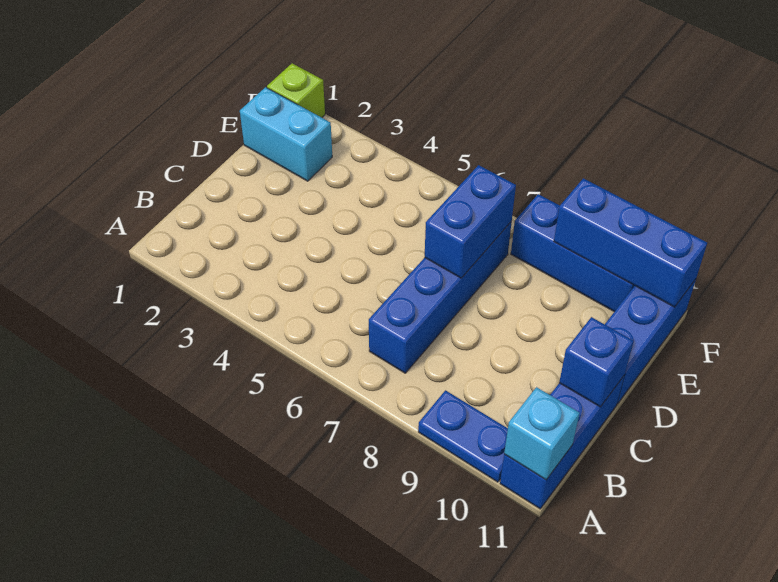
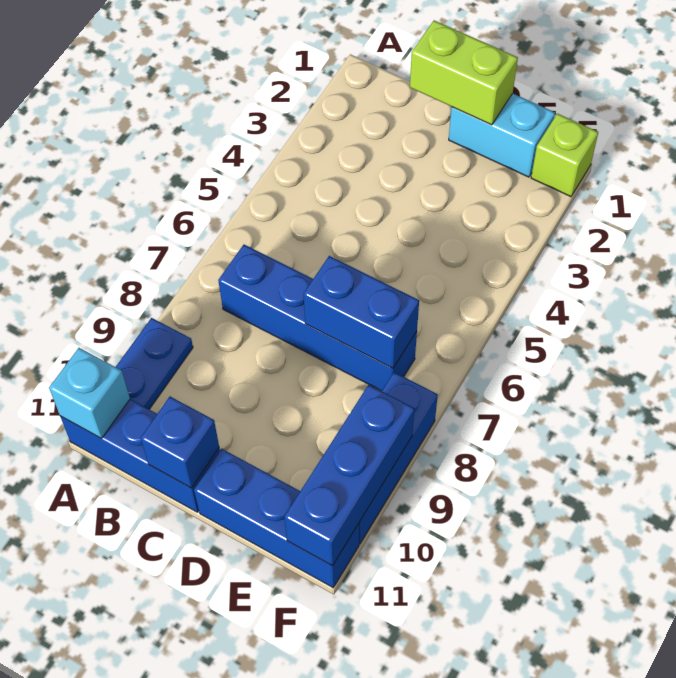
none -> lime 1x2 brick [410,20,518,125]
cyan 1x2 brick [240,87,332,181] -> cyan 1x2 brick turned to [449,93,555,177]

